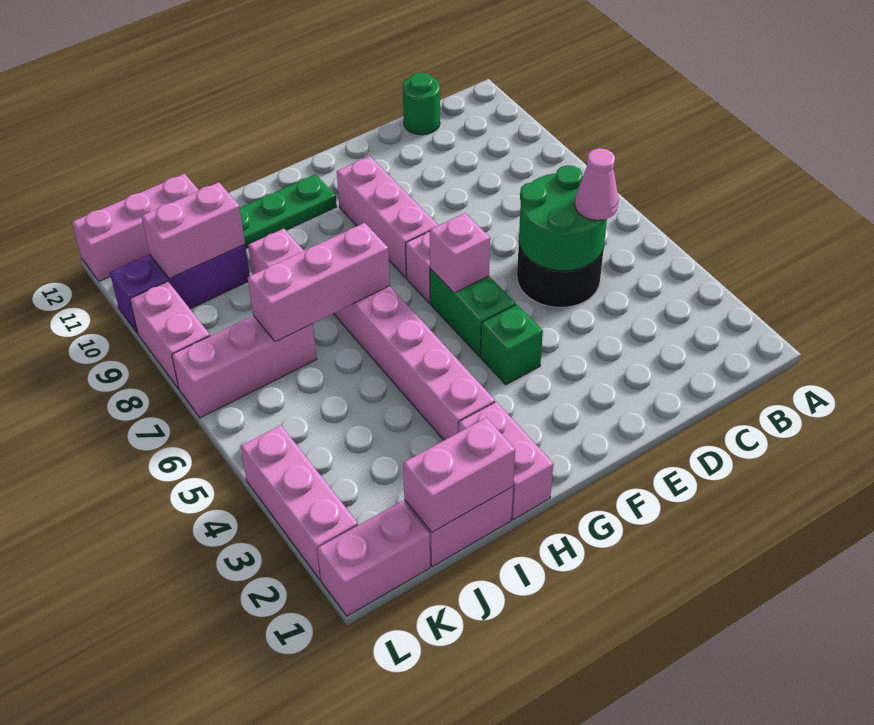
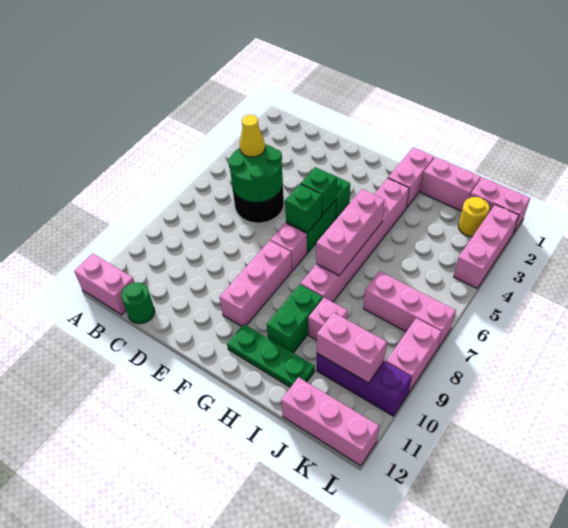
pink 1x1 cone [575,148,619,220] -> yellow 1x1 cone [240,115,265,157]
none -> green 1x1 brick [301,167,337,215]
pink 1x1 brick [429,213,490,293] -> green 1x1 brick [285,184,322,233]
pink 1x3 brick [248,223,390,342] -> pink 1x3 brick turned to [316,189,385,275]
none -> green 1x2 brick [267,284,323,353]
pink 1x2 brick [403,418,515,532] -> pink 1x2 brick moved to [74,254,135,315]
none -> yellow 1x1 round brick [459,197,489,237]

